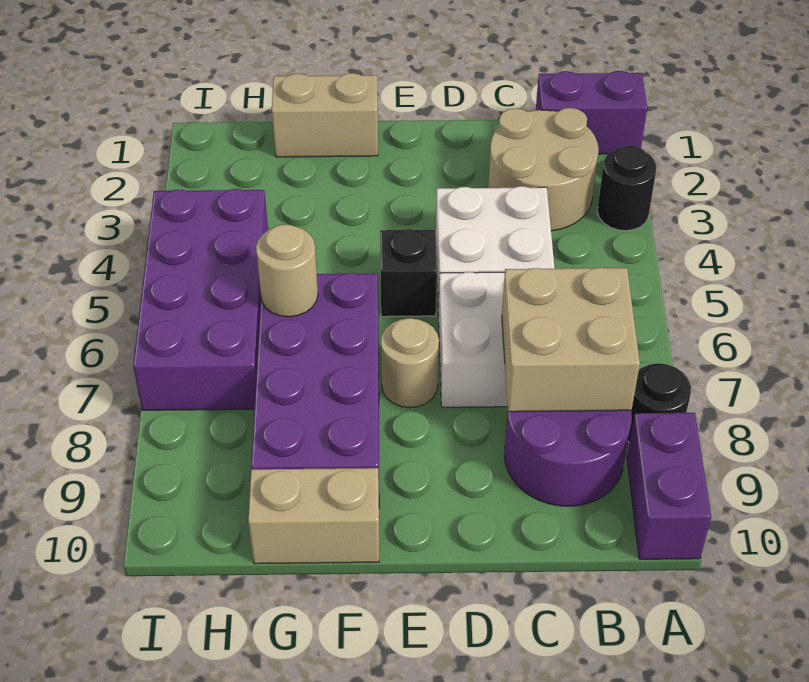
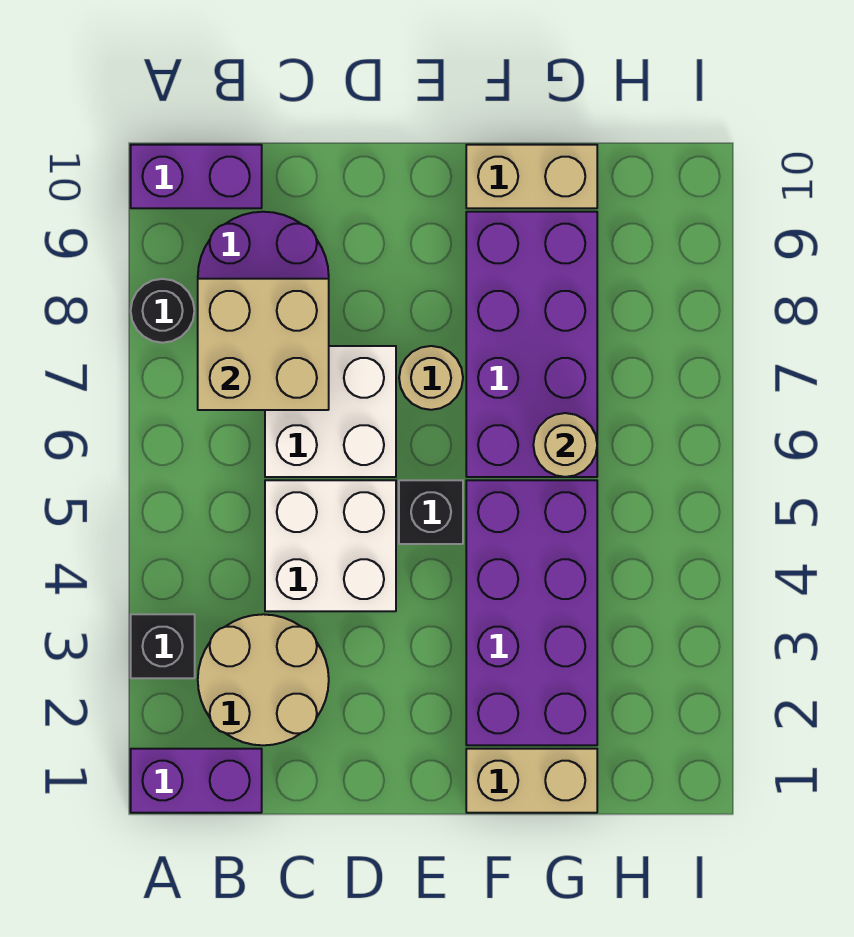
black 1x1 round brick [597,146,656,231] -> black 1x1 brick [131,614,195,678]
purple 1x2 brick [627,413,711,559] -> purple 1x2 brick turned to [131,145,262,208]
purple 2x4 brick [133,189,268,410] -> purple 2x4 brick moved to [466,480,597,745]

